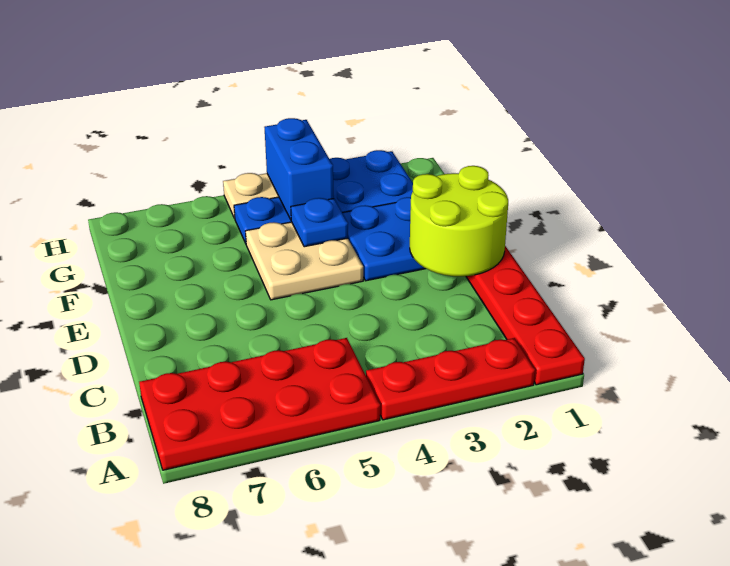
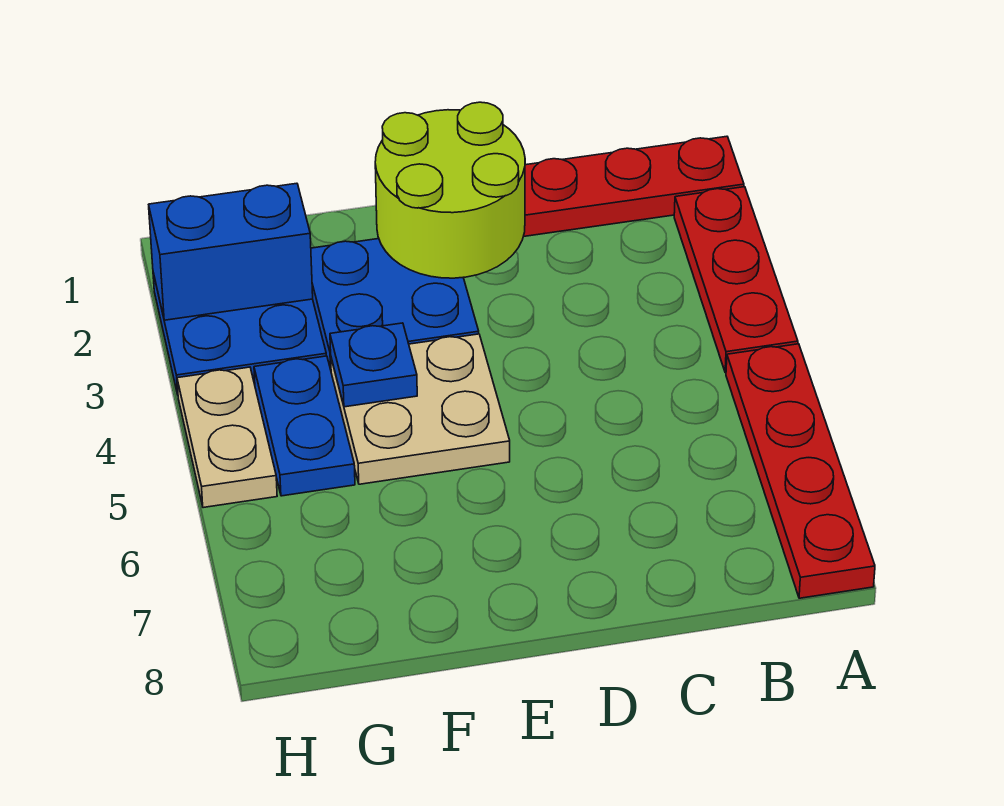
red 2x4 plate [139,338,380,470] -> red 1x4 plate [726,344,875,598]
blue 1x2 brick [264,118,334,219] -> blue 1x2 brick moved to [149,183,313,320]

